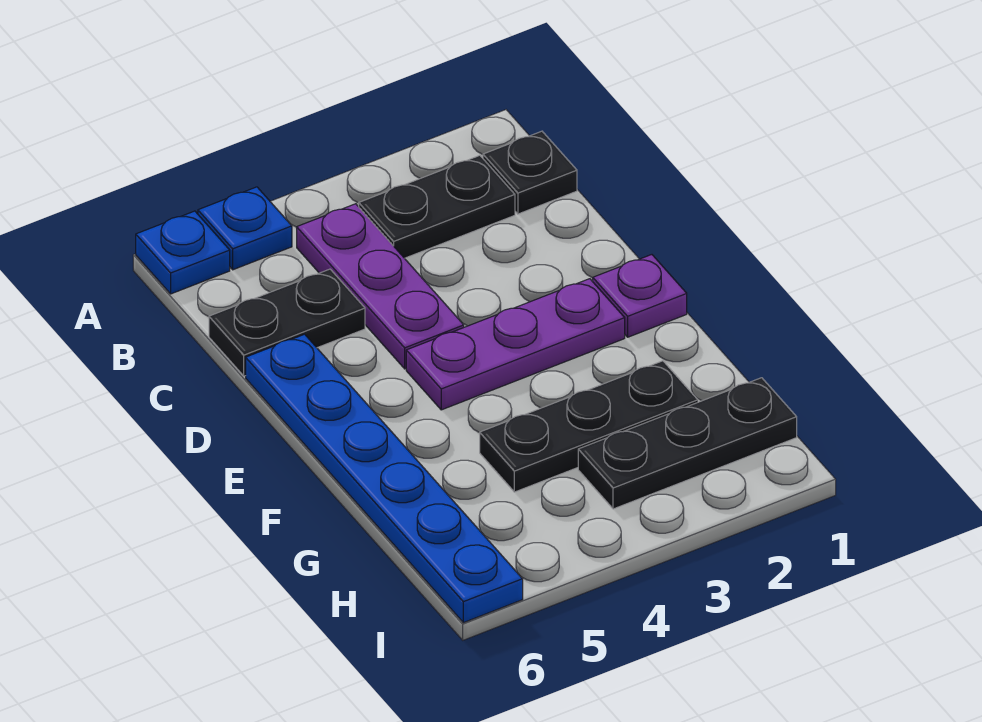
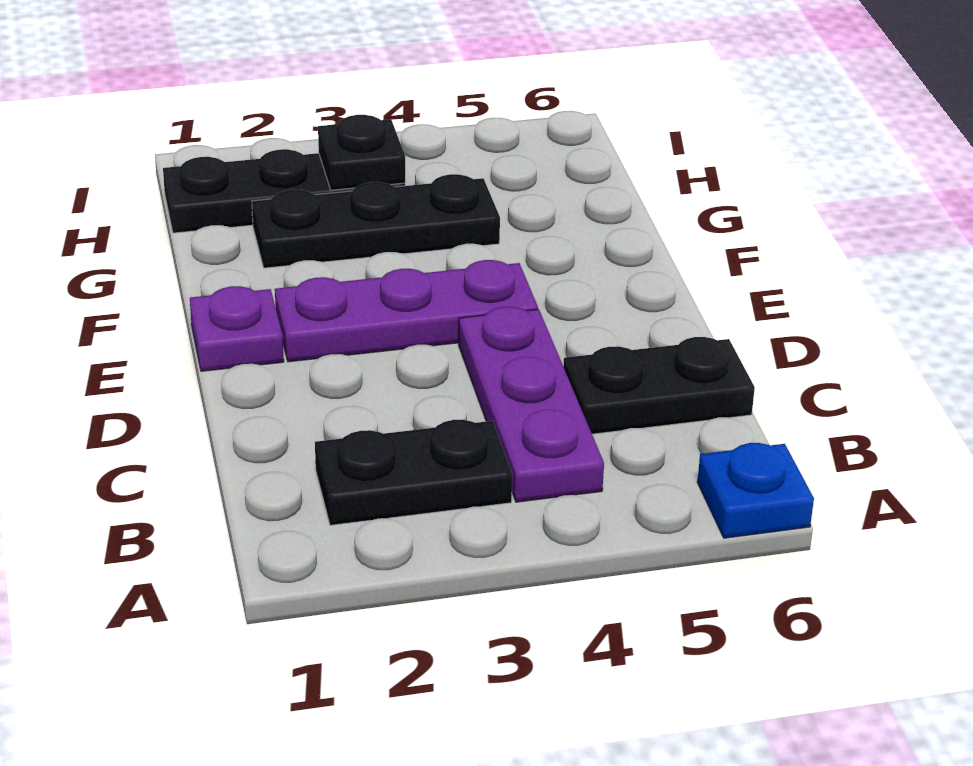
blue 1x1 plate [198,187,292,270] -> none
black 1x1 plate [483,131,577,214] -> black 1x1 plate moved to [318,115,405,190]
blue 1x6 plate [246,334,523,623] -> none

